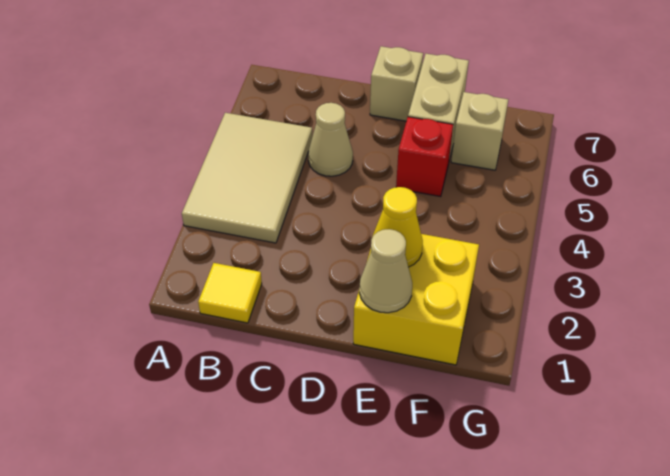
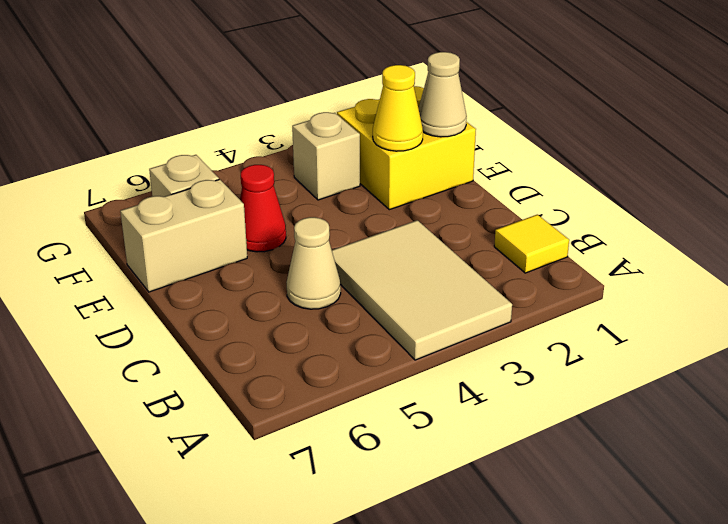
tan 2x3 tile [182,113,312,243] -> tan 2x3 tile turned to [332,220,512,360]
tan 1x1 brick [370,46,423,121] -> tan 1x1 brick moved to [292,112,360,200]
red 1x1 brick [396,117,453,197] -> red 1x1 cone [240,165,286,252]

